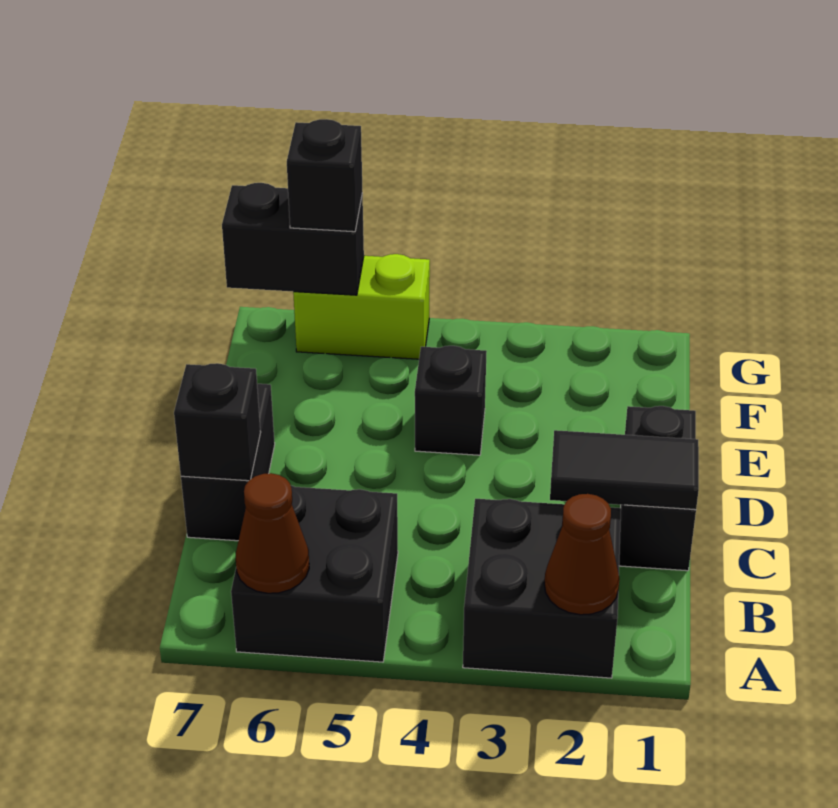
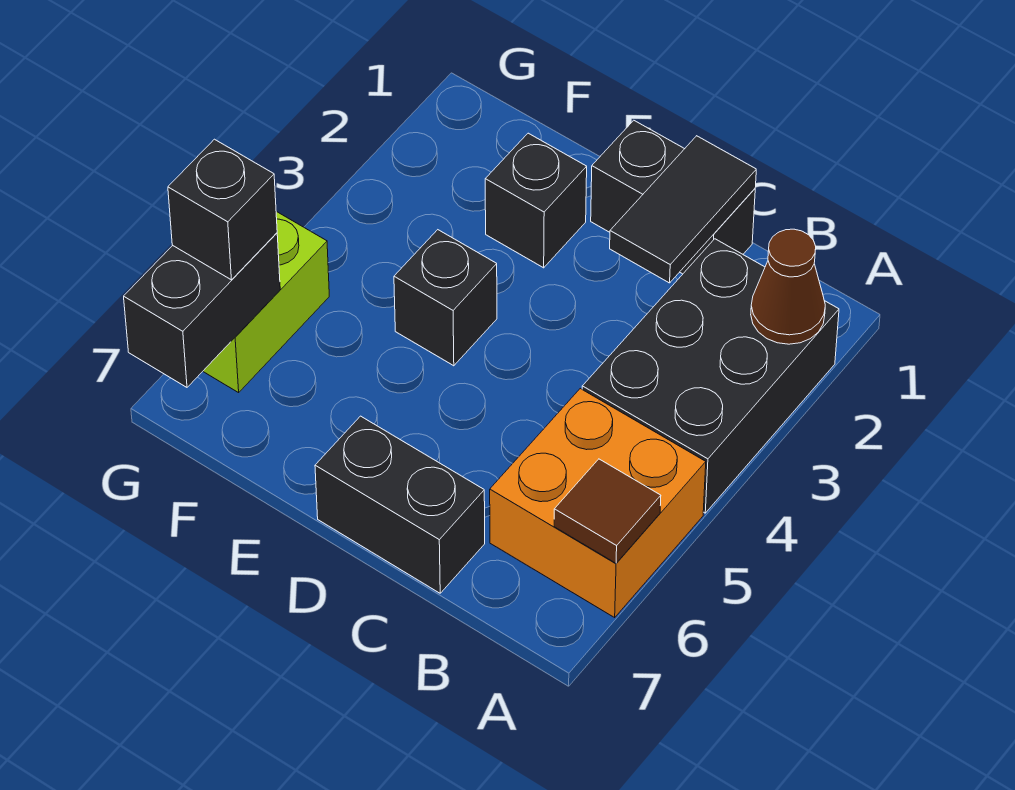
black 2x2 brick [463,499,621,678] -> black 2x3 brick [582,239,839,513]
black 2x2 brick [231,486,398,662] -> orange 2x2 brick [490,389,706,617]
brown 1x1 cone [236,473,309,593] -> brown 1x1 tile [554,459,661,563]
black 1x1 brick [174,363,261,481] -> black 1x1 brick moved to [485,133,587,268]

